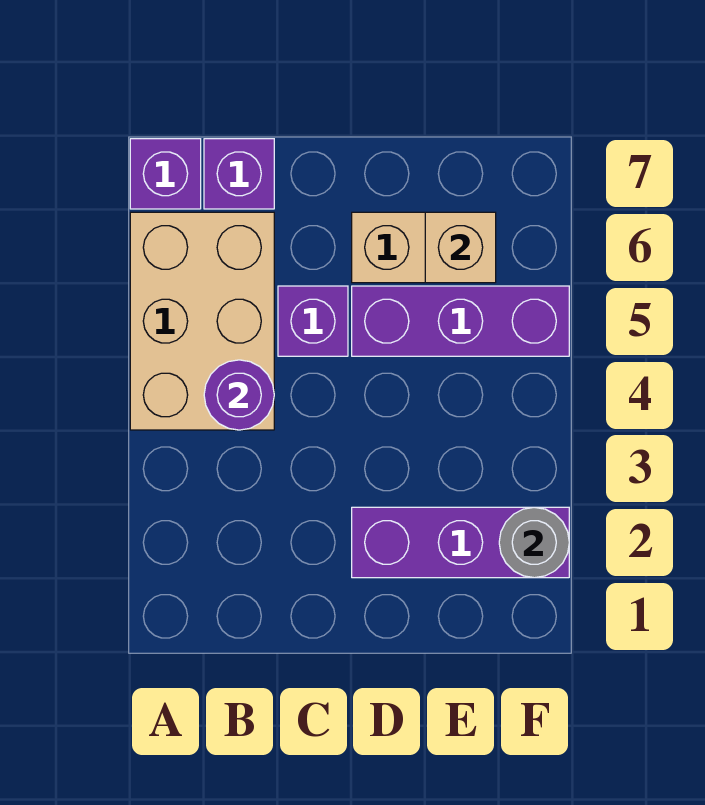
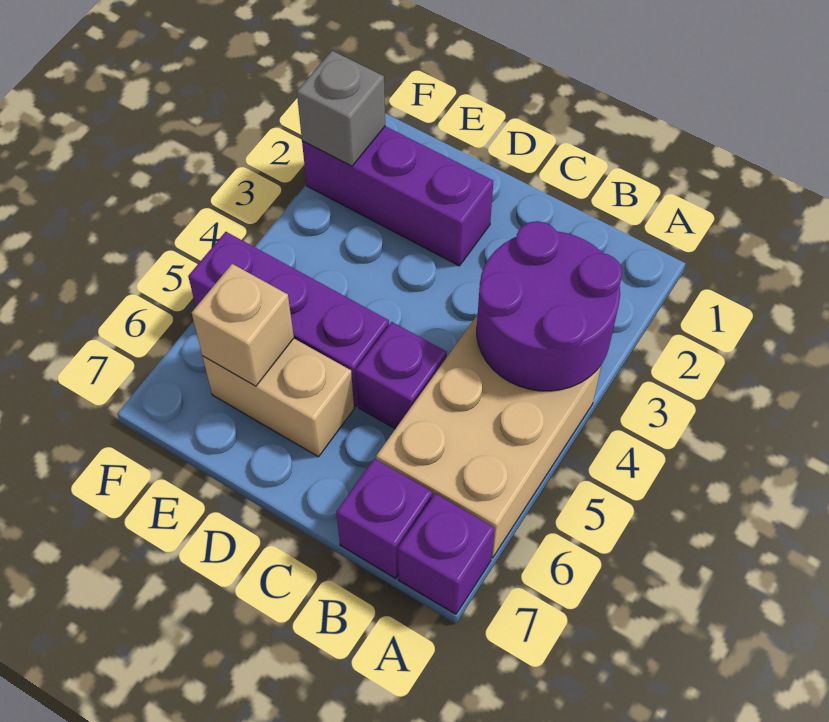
purple 1x1 round brick [204,360,274,430] -> purple 2x2 round brick [477,221,622,391]
grey 1x1 round brick [499,507,569,578] -> grey 1x1 brick [297,51,385,166]

